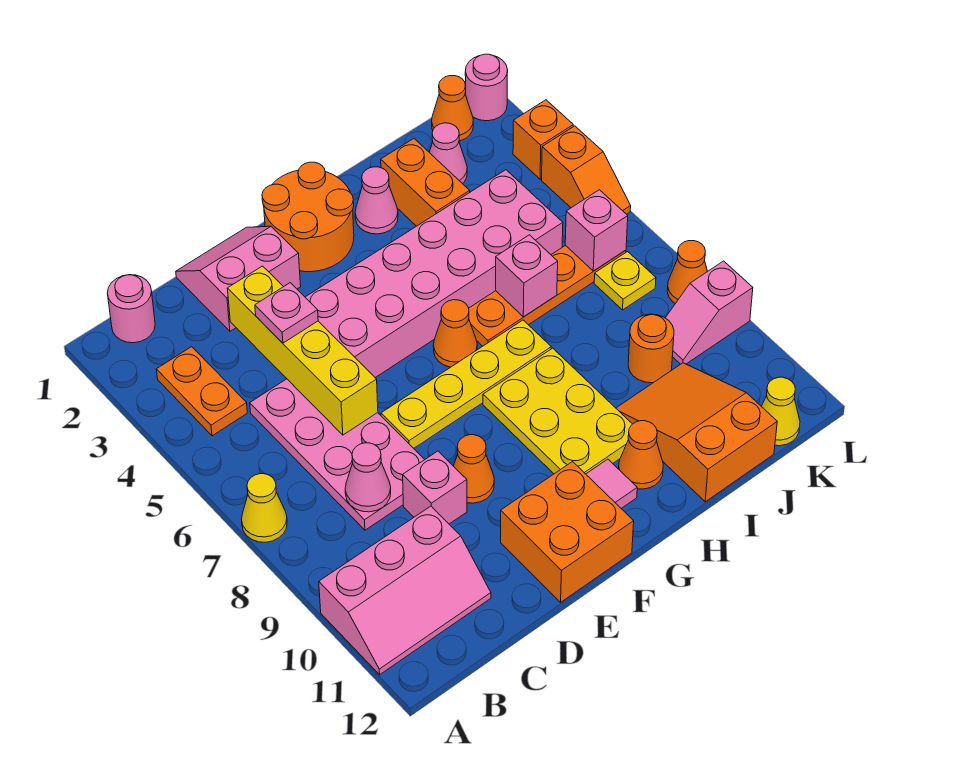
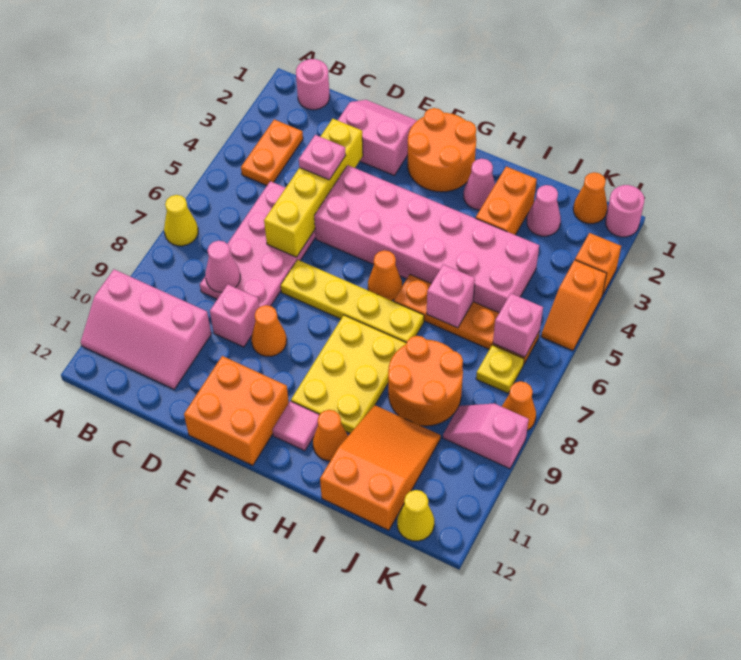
orange 1x1 round brick [628,314,674,383] -> orange 2x2 round brick [388,336,463,426]

